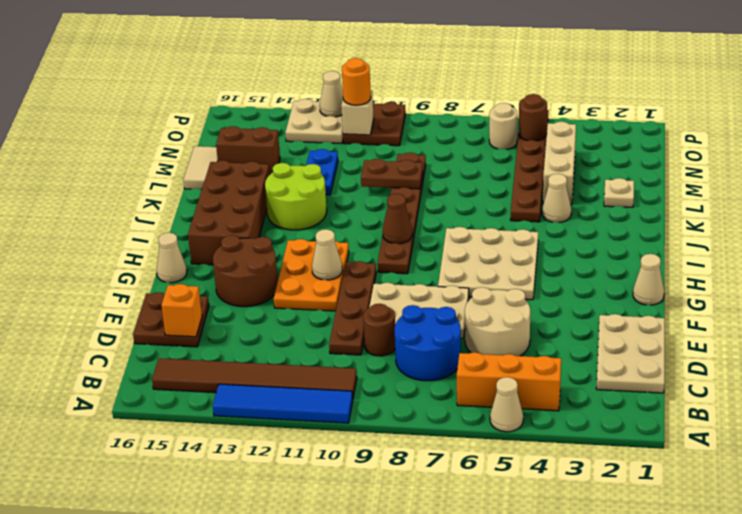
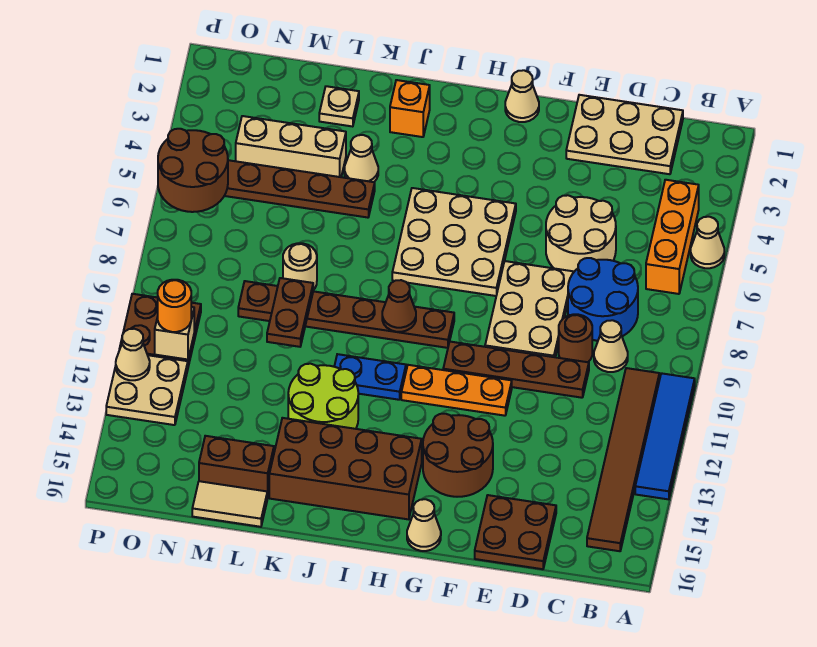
orange 1x1 brick [161,284,202,337] -> orange 1x1 brick moved to [390,80,430,137]
orange 2x3 plate [274,239,349,311] -> orange 1x3 plate [401,365,512,416]
tan 1x1 cone [312,229,342,280] -> tan 1x1 cone moved to [594,320,628,372]
blue 1x2 plate [306,149,338,195] -> blue 1x2 plate moved to [334,354,406,400]
brown 1x2 brick [216,126,280,175] -> brown 1x2 brick turned to [199,436,274,498]
brown 1x1 round brick [519,94,547,141] -> brown 2x2 round brick [158,129,228,212]
tan 1x1 round brick [489,103,517,149] -> tan 1x1 round brick moved to [283,243,317,290]

